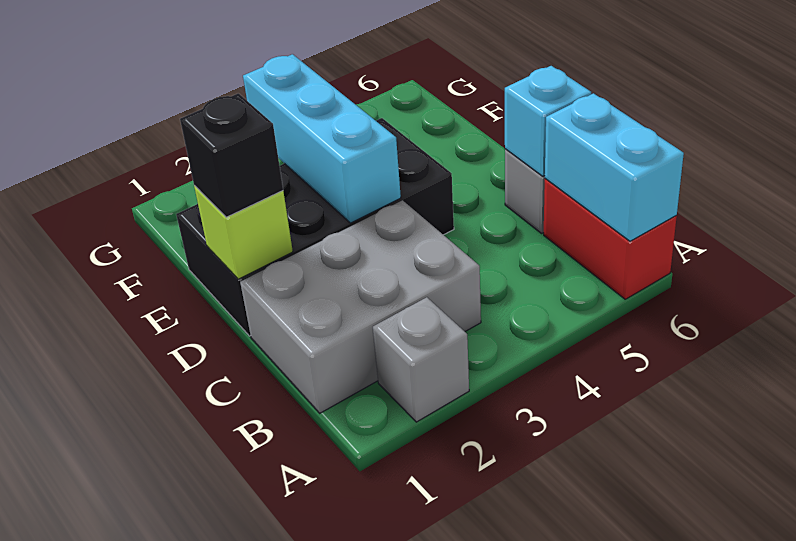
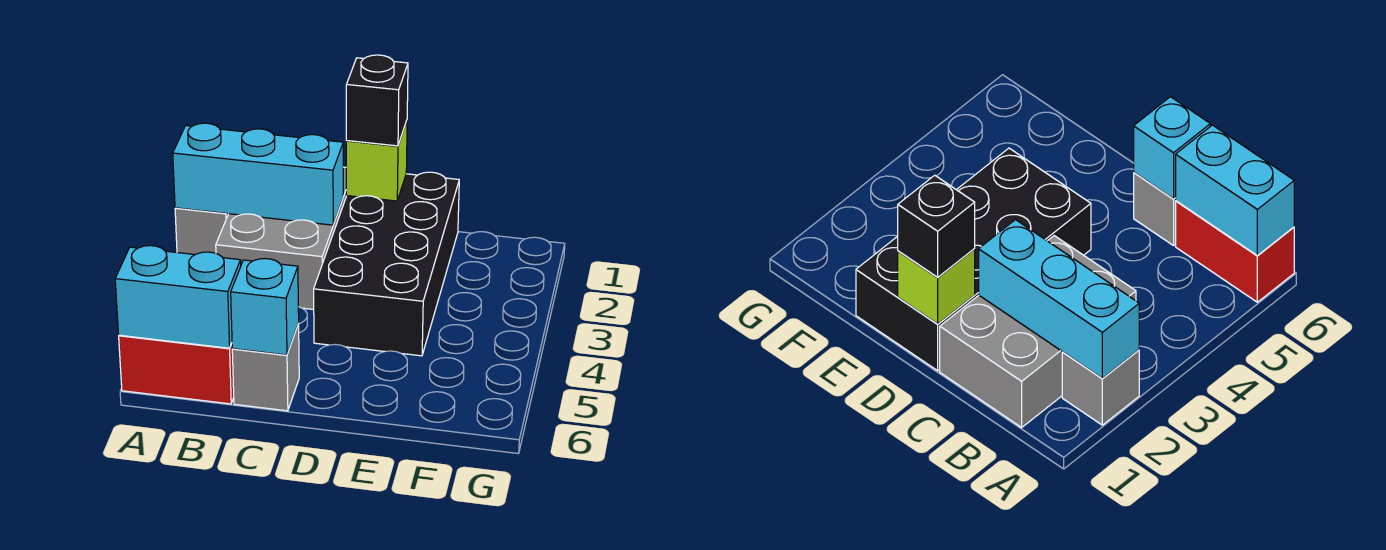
cyan 1x3 brick [243,54,401,223] -> cyan 1x3 brick moved to [173,123,343,225]

